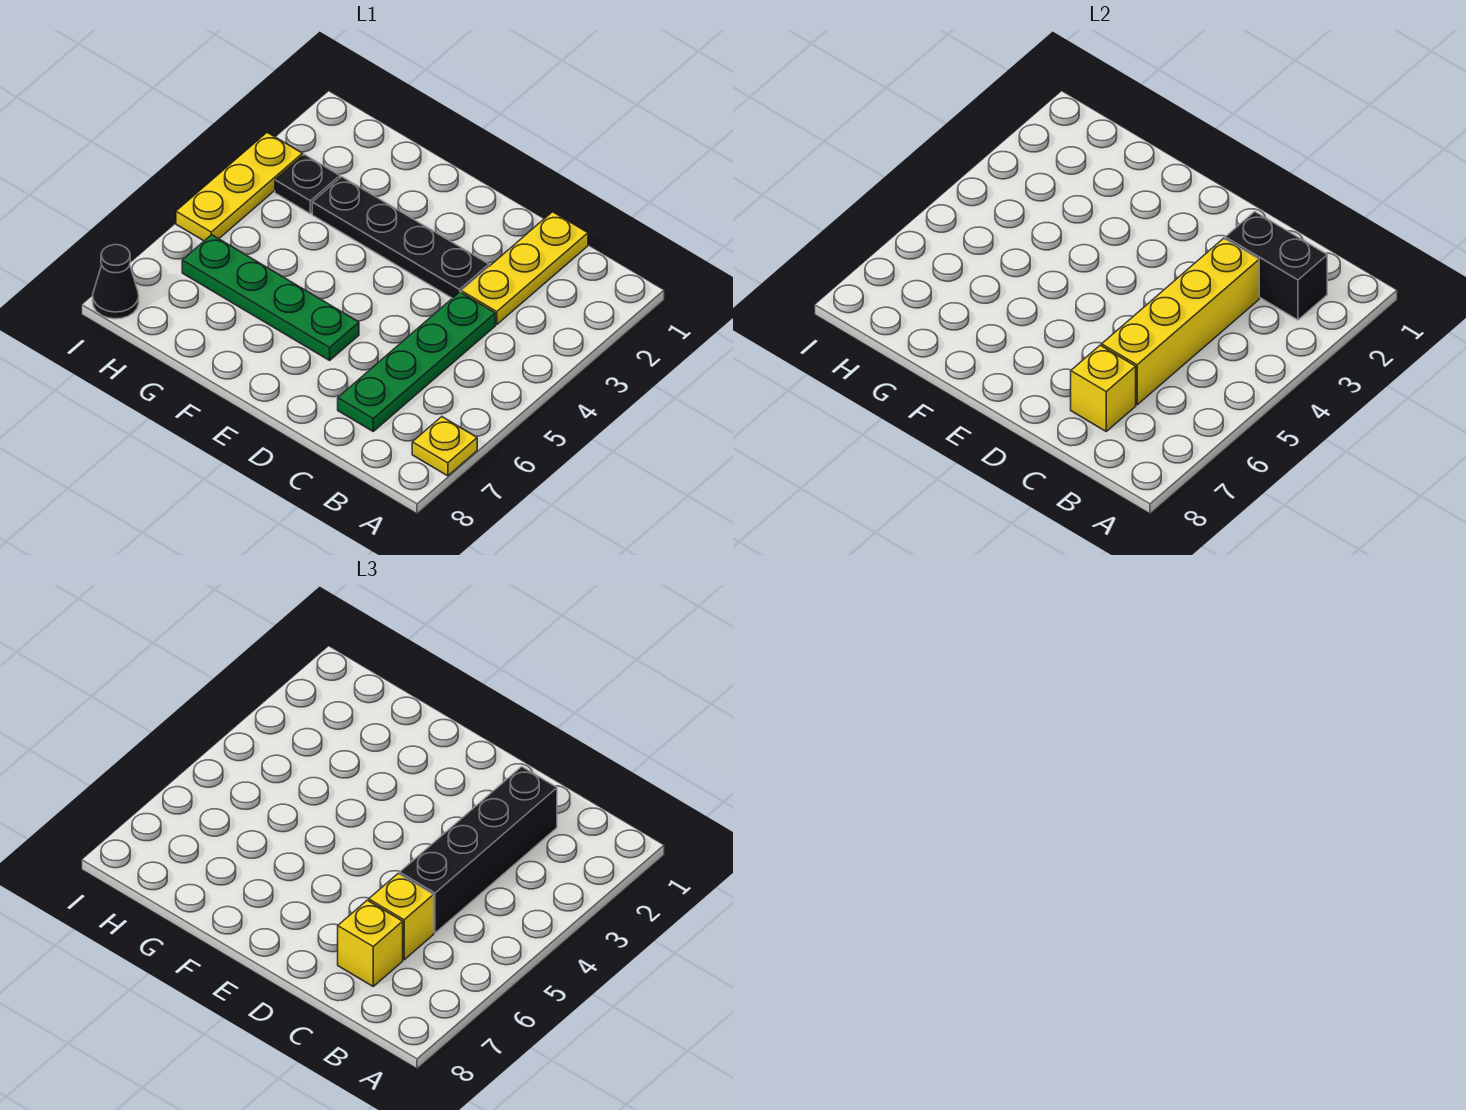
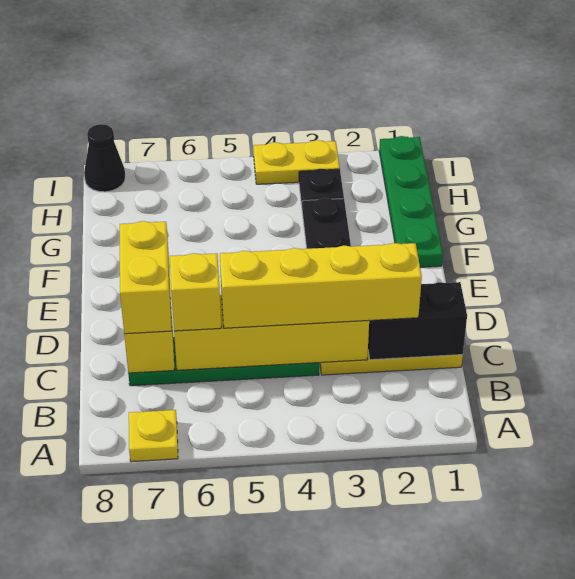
black 1x2 brick [1225,212,1327,320] -> black 1x2 brick turned to [368,282,467,360]
black 1x4 brick [400,767,557,933] -> yellow 1x4 brick [220,243,422,328]
yellow 1x1 brick [338,900,403,986] -> yellow 1x2 brick [120,221,172,334]
green 1x4 plate [182,235,359,360] -> green 1x4 plate moved to [379,136,443,267]
yellow 1x3 plate [176,132,303,241] -> yellow 1x2 plate [254,140,340,184]

